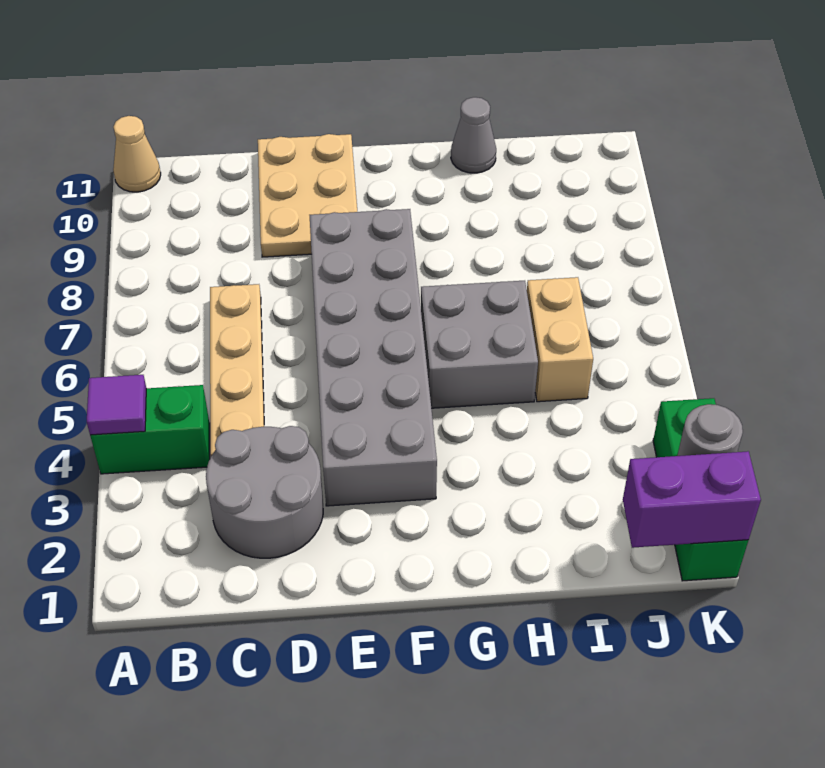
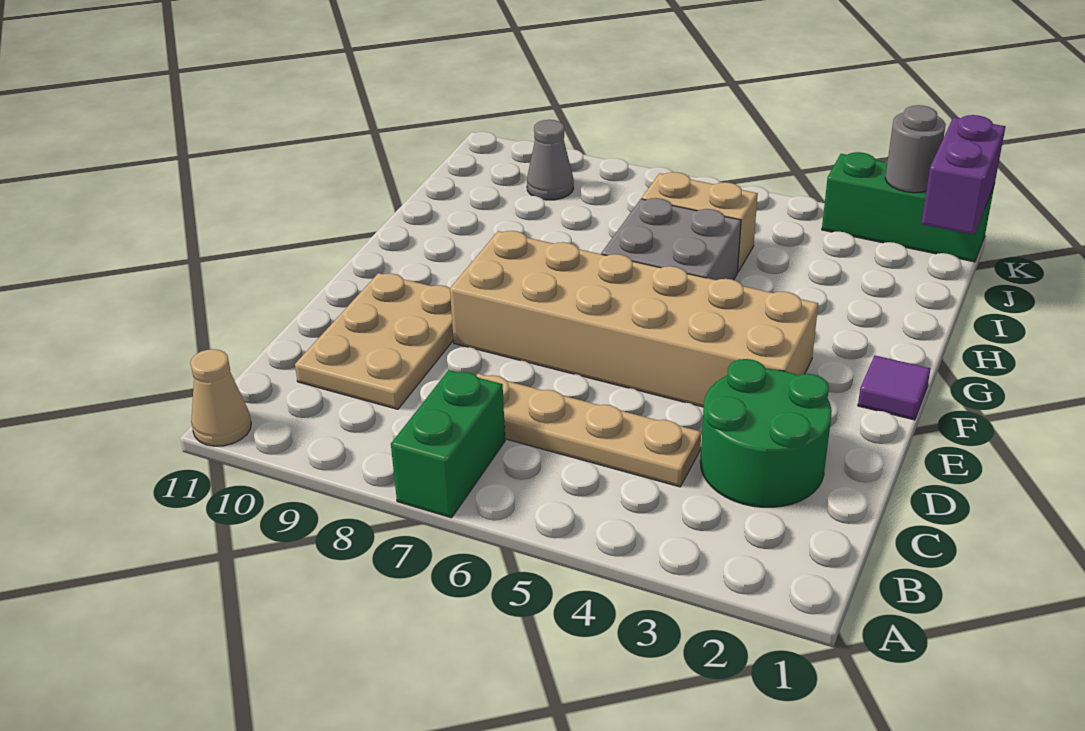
green 1x2 brick [90,385,210,474] -> green 1x2 brick moved to [391,370,505,518]
purple 1x1 tile [87,375,146,435] -> purple 1x1 tile moved to [858,355,931,420]
grey 2x2 round brick [206,426,323,558] -> green 2x2 round brick [700,359,832,507]
tan 2x3 plate [258,134,357,257] -> tan 2x3 plate turned to [295,273,454,409]
grey 2x6 brick [310,209,437,506] -> tan 2x6 brick [450,231,818,407]
grey 1x1 cone [451,97,496,173] -> grey 1x1 cone moved to [527,120,574,200]

